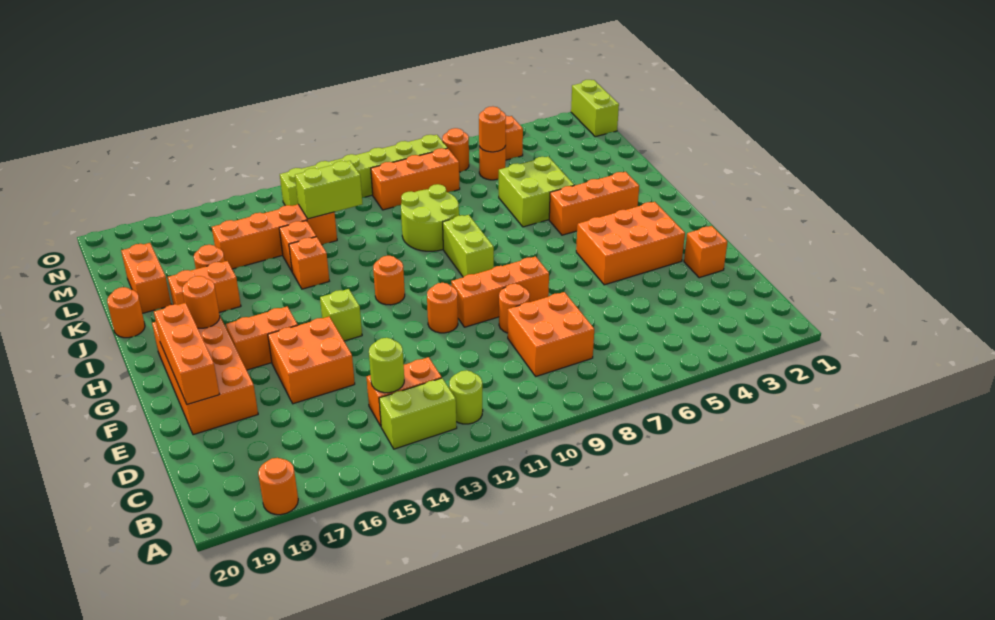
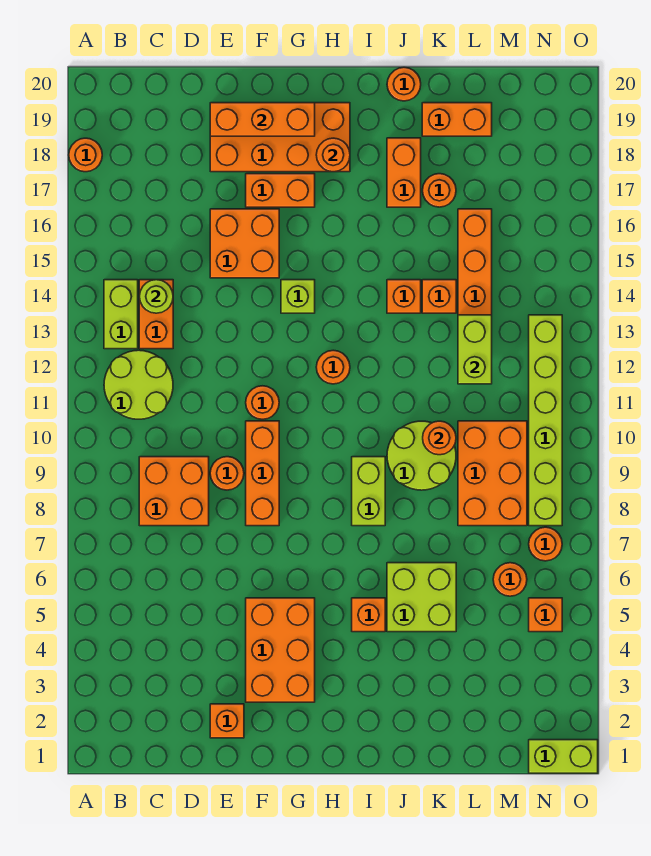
lime 1x1 round brick [449,370,483,424] -> lime 2x2 round brick [104,350,173,419]
orange 1x2 brick [226,307,298,370] -> orange 1x2 brick turned to [246,174,315,207]
lime 1x2 brick [443,215,494,277] -> lime 1x2 brick turned to [352,457,385,526]
orange 1x3 brick [549,172,639,235] -> orange 1x1 brick [352,598,385,632]
orange 1x1 round brick [479,106,506,152] -> orange 1x1 round brick moved to [423,421,456,455]
orange 1x3 brick [371,148,460,210] -> orange 2x3 brick [458,421,527,526]

